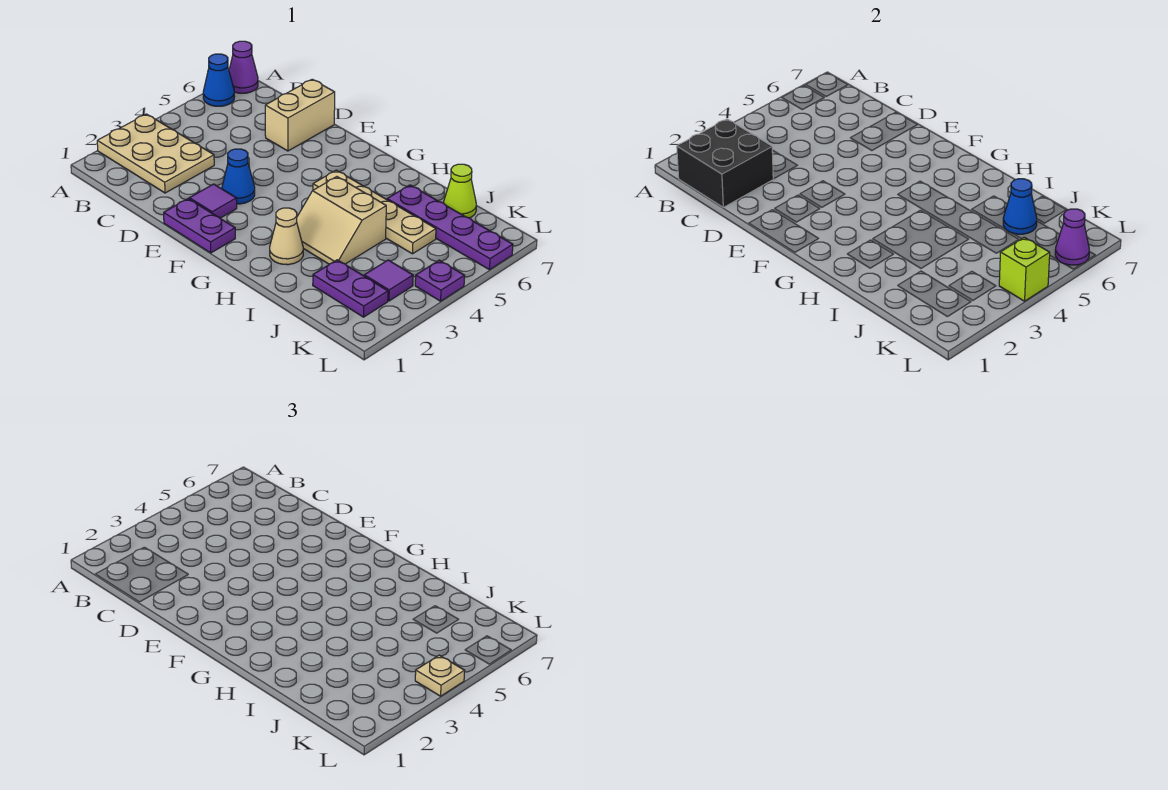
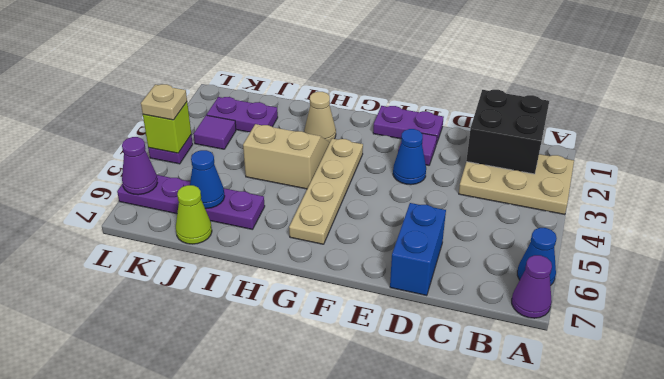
tan 1x2 brick [265,79,335,151] -> blue 1x2 brick [390,203,446,296]
tan 1x4 plate [313,170,436,254] -> tan 1x4 plate turned to [289,138,363,244]

